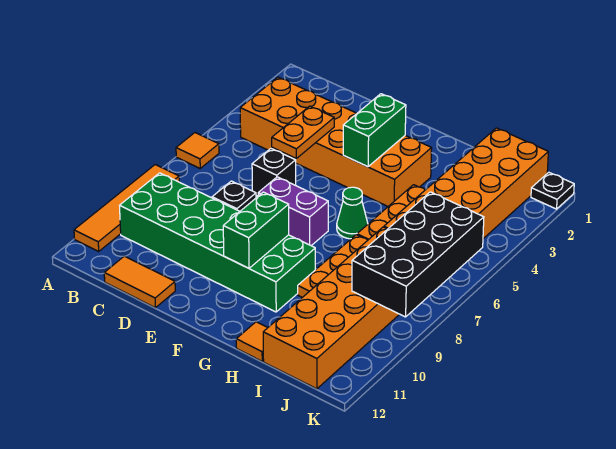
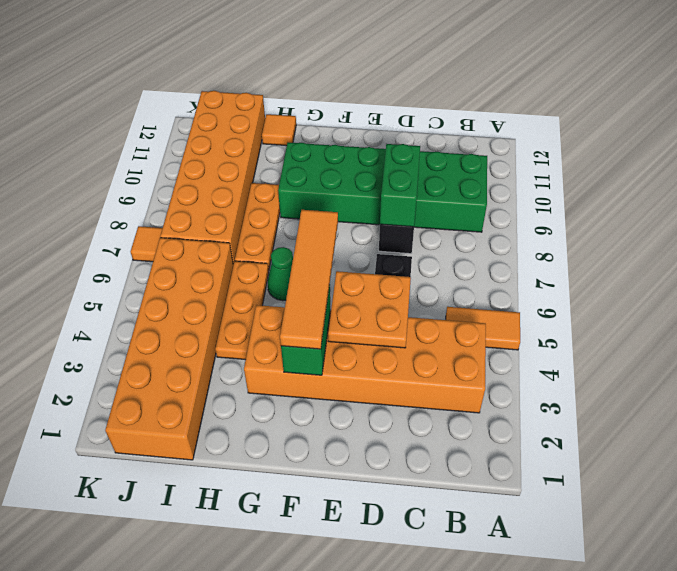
orange 1x1 tile [176,133,219,168] -> orange 1x1 tile moved to [131,226,163,262]
orange 1x4 tile [74,165,179,251] -> orange 1x4 tile moved to [280,210,338,349]
orange 1x2 tile [104,256,175,308] -> orange 1x2 tile moved to [446,307,520,350]
orange 1x2 plate [272,106,334,158] -> orange 2x2 plate [328,271,411,348]
purple 1x2 brick [258,177,328,246] -> none
green 1x2 brick [223,192,289,268] -> green 1x2 brick moved to [380,144,420,227]
black 2x4 brick [352,192,484,317] -> none
black 1x1 plate [531,172,574,209] -> none

